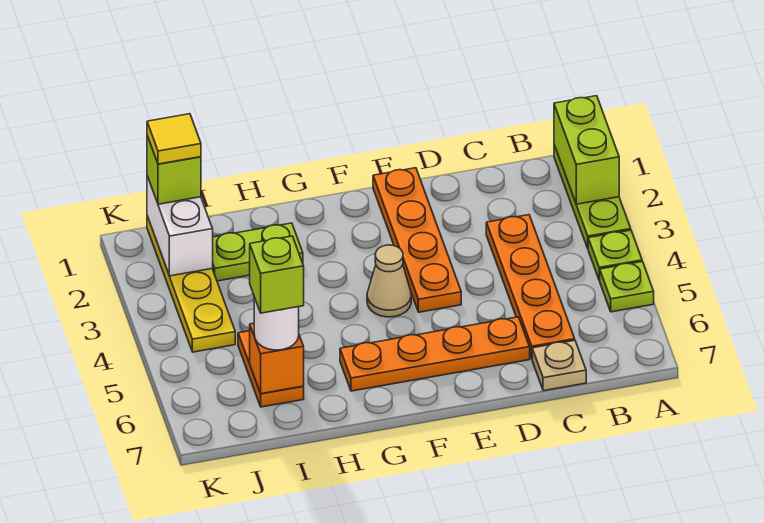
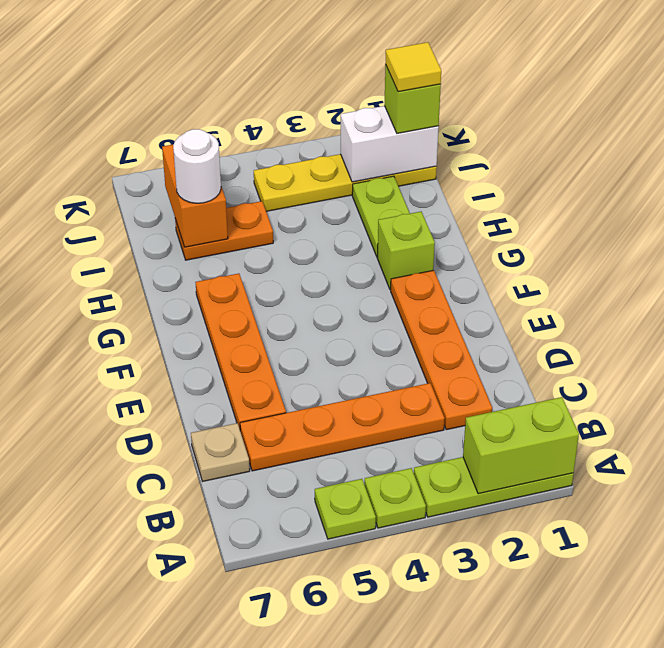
orange 1x4 plate [373,168,461,312] -> orange 1x4 plate turned to [391,270,492,430]
tan 1x1 cone [367,245,411,317] -> none
orange 1x1 brick [250,323,304,394] -> orange 1x2 brick [162,145,228,247]
lime 1x1 brick [250,236,304,313] -> lime 1x1 brick moved to [377,212,435,290]

